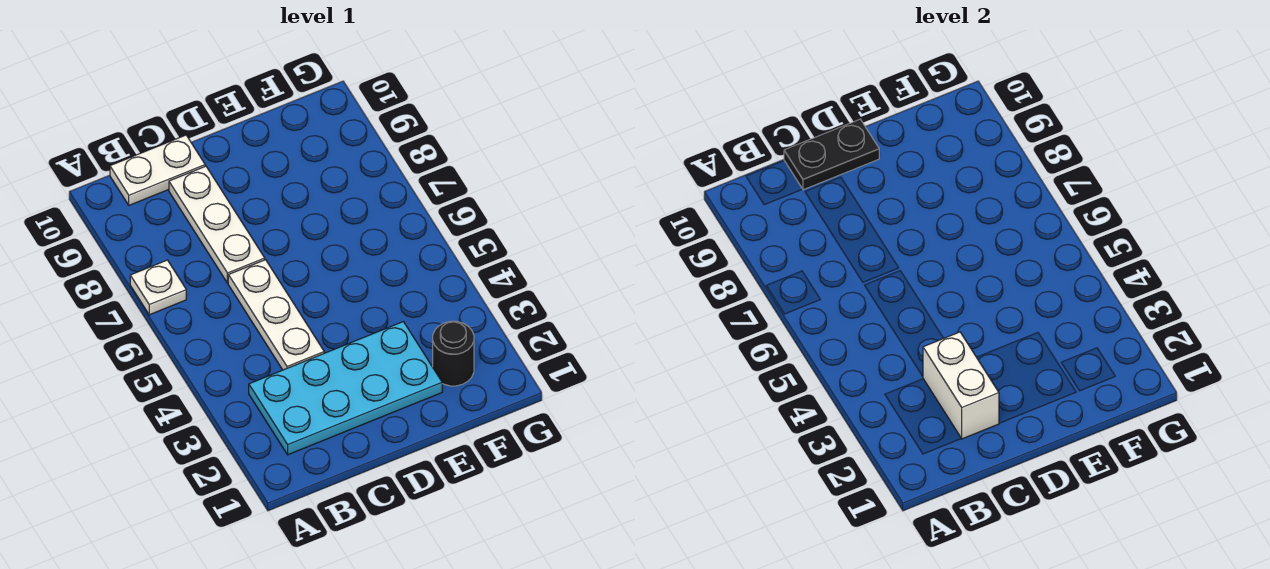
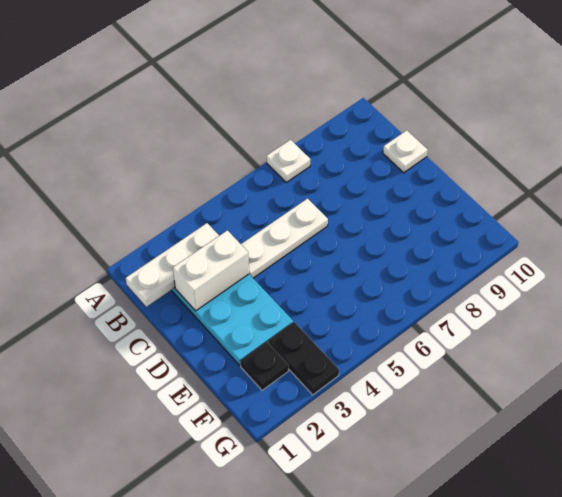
white 1x2 plate [110,135,205,205] -> white 1x1 plate [383,130,428,173]
white 1x3 plate [169,166,265,283] -> white 1x3 plate moved to [126,223,219,307]
black 1x2 plate [784,119,879,190] -> black 1x2 plate moved to [268,322,339,395]
black 1x1 round brick [433,321,474,386] -> black 1x1 plate [241,342,289,390]

